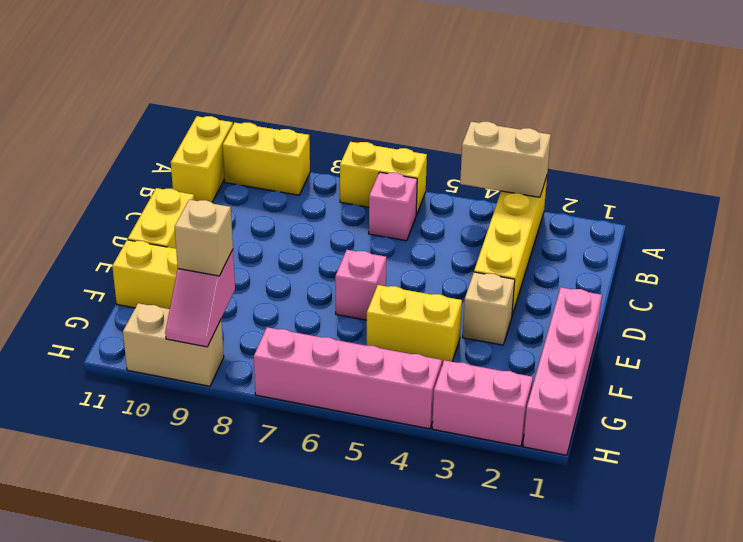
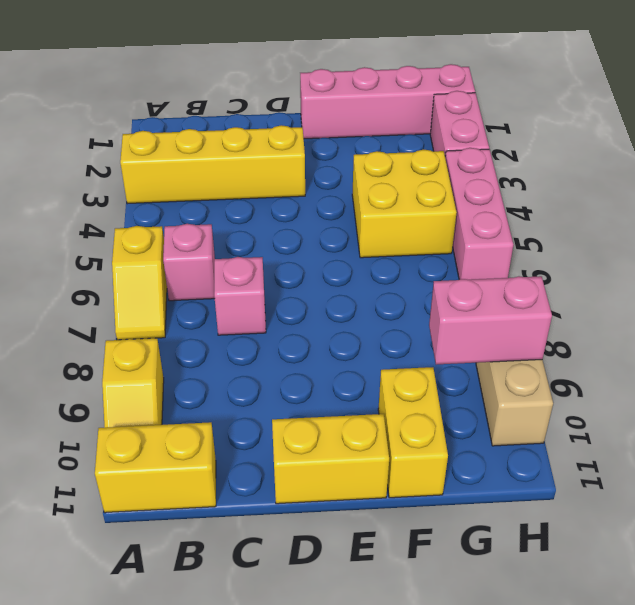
tan 1x2 brick [460,122,551,197] -> none
yellow 1x2 brick [340,142,427,215] -> yellow 1x2 slope [112,226,167,340]
yellow 1x2 brick [223,123,310,195] -> yellow 1x2 slope [102,338,164,428]
tan 1x1 brick [463,272,515,345] -> none
pink 1x1 brick [335,250,386,320] -> pink 1x1 brick moved to [214,257,266,335]
yellow 1x2 brick [367,285,462,365] -> yellow 2x2 brick [352,149,457,258]
pink 1x2 slope [165,250,235,347] -> pink 1x2 brick [429,276,552,364]
tan 1x1 brick [175,200,233,276] -> none
pink 1x4 brick [254,327,442,429] -> pink 1x3 brick [445,148,513,280]

